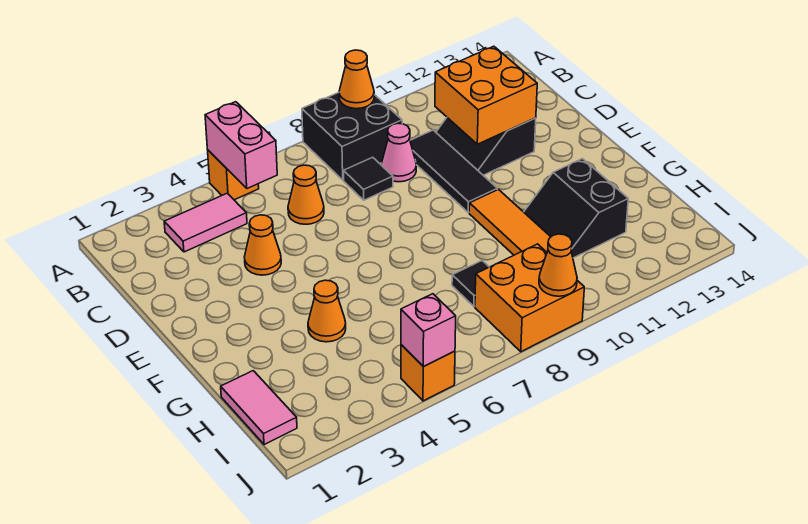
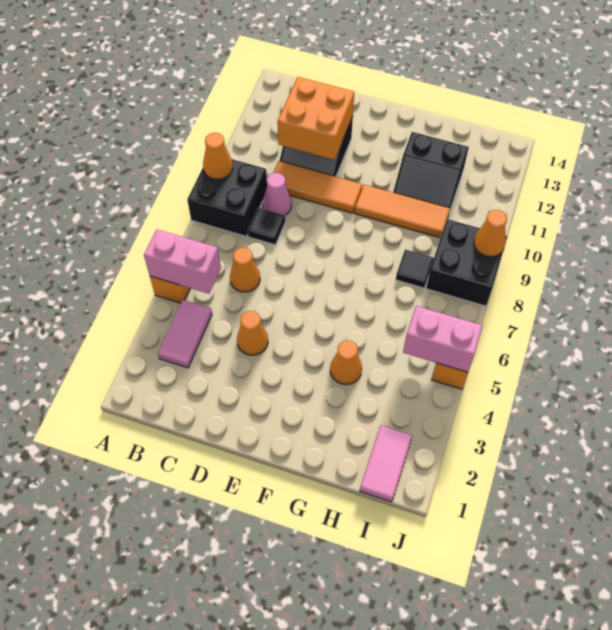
black 1x3 tile [410,130,497,213] -> orange 1x3 tile [273,161,362,213]
pink 1x2 tile [221,371,297,445] -> pink 1x2 tile turned to [360,426,412,502]
orange 2x2 brick [475,244,584,352] -> black 2x2 brick [426,219,507,306]
pink 1x1 brick [401,294,456,366] -> pink 1x2 brick [403,306,483,372]

